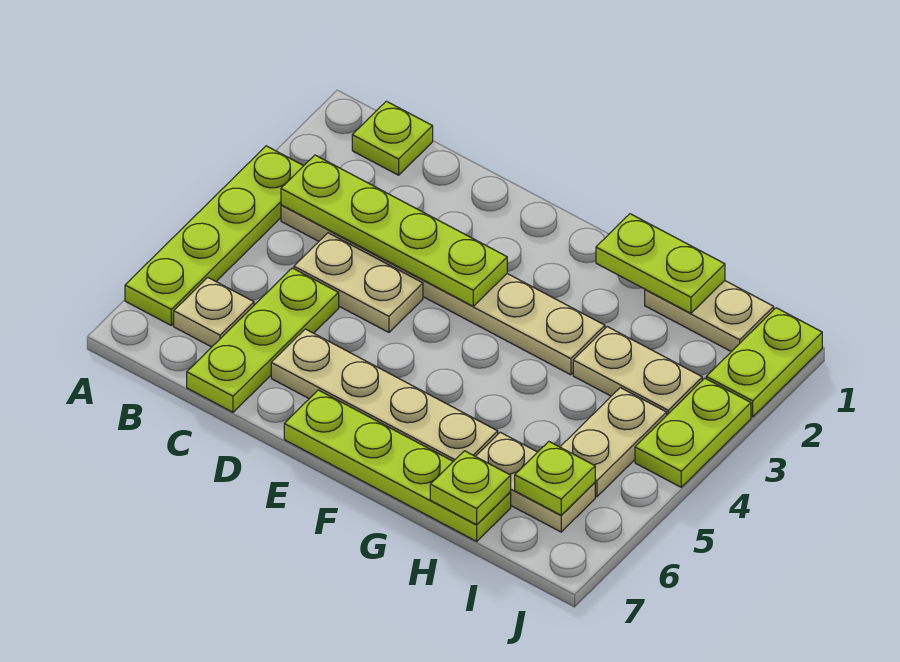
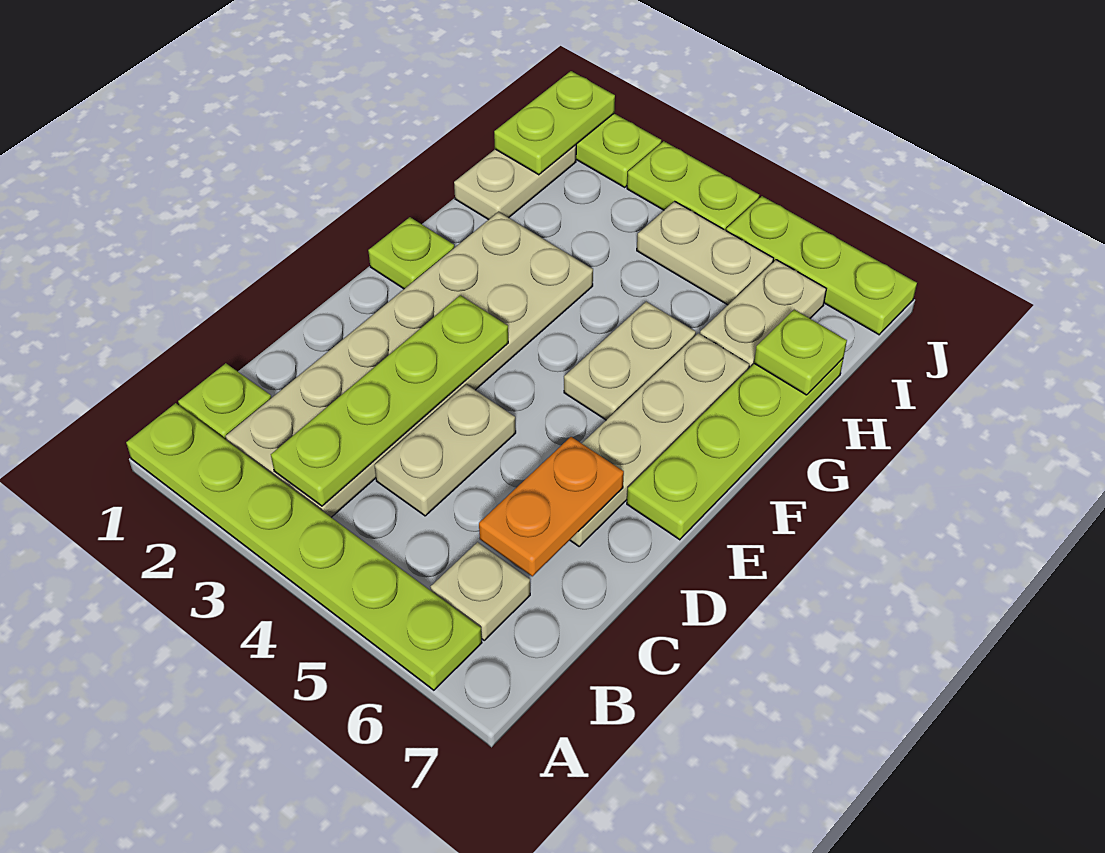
lime 1x4 plate [125,146,303,325] -> lime 1x6 plate [126,403,482,690]
tan 1x6 plate [281,205,605,375] -> tan 2x6 plate [226,212,593,517]
lime 1x3 plate [187,268,339,412] -> lime 1x3 plate moved to [726,196,917,335]
none -> orange 1x2 plate [479,437,624,576]
lime 1x2 plate [596,214,725,313] -> lime 1x2 plate moved to [494,71,615,175]
tan 1x2 plate [573,327,702,415] -> tan 1x2 plate moved to [564,302,696,420]
lime 1x1 plate [515,442,595,515] -> lime 1x1 plate moved to [368,217,454,289]

